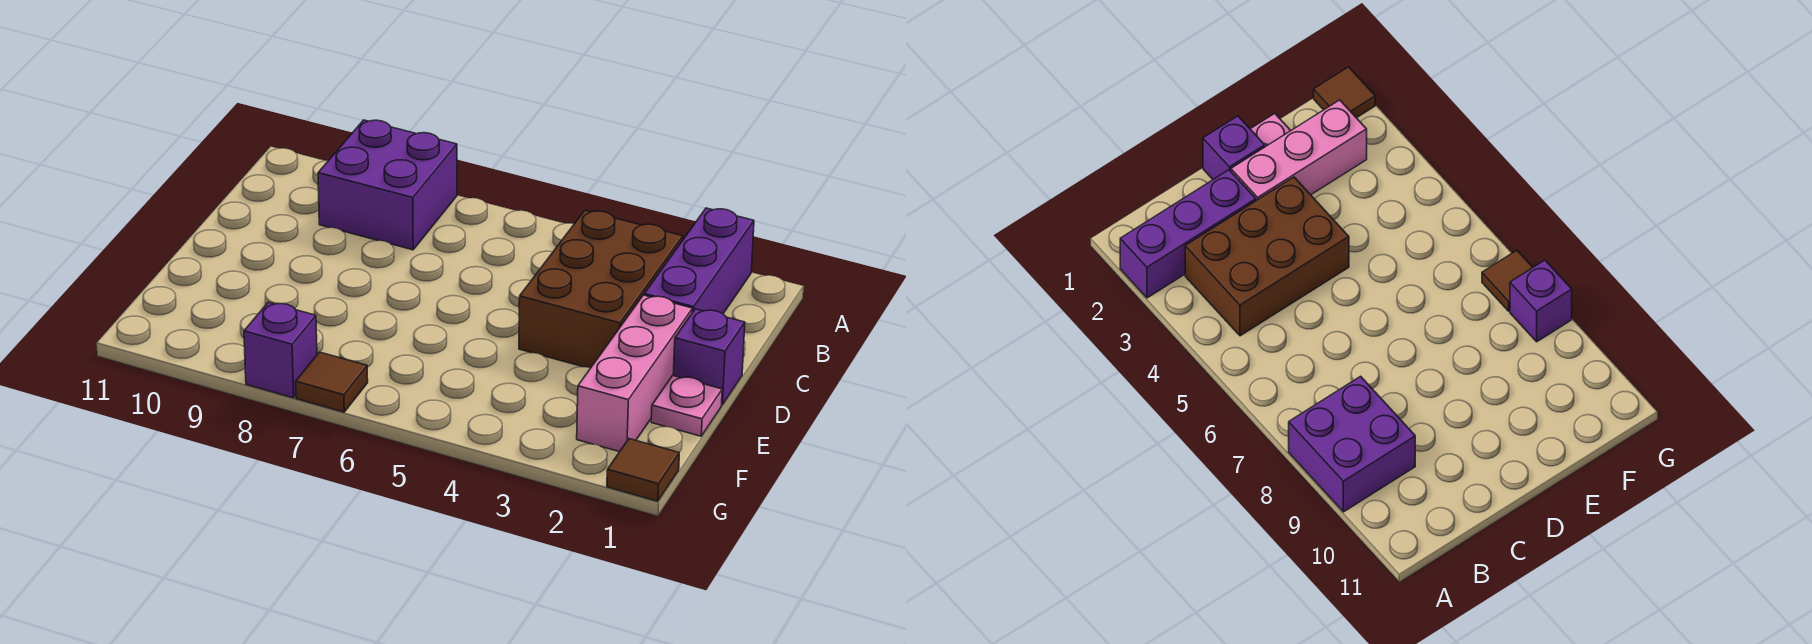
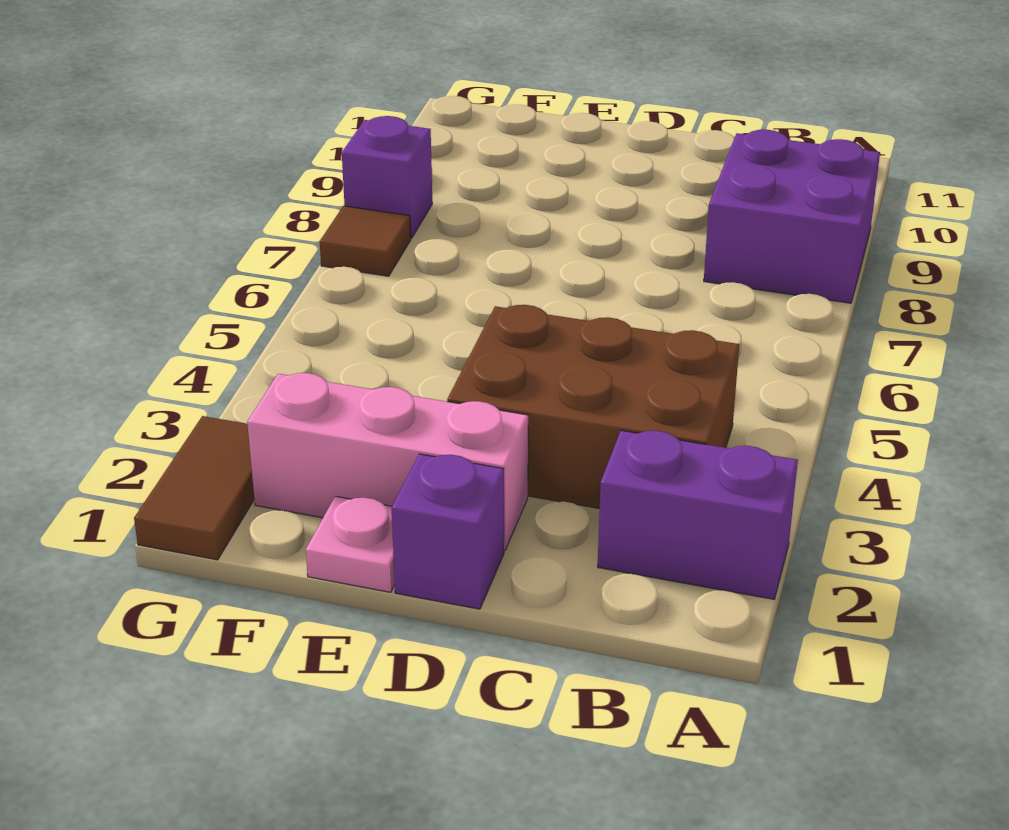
purple 1x3 brick [644,208,754,314] -> purple 1x2 brick [598,430,798,599]
brown 1x1 tile [607,439,679,501] -> brown 1x2 tile [134,416,254,560]

